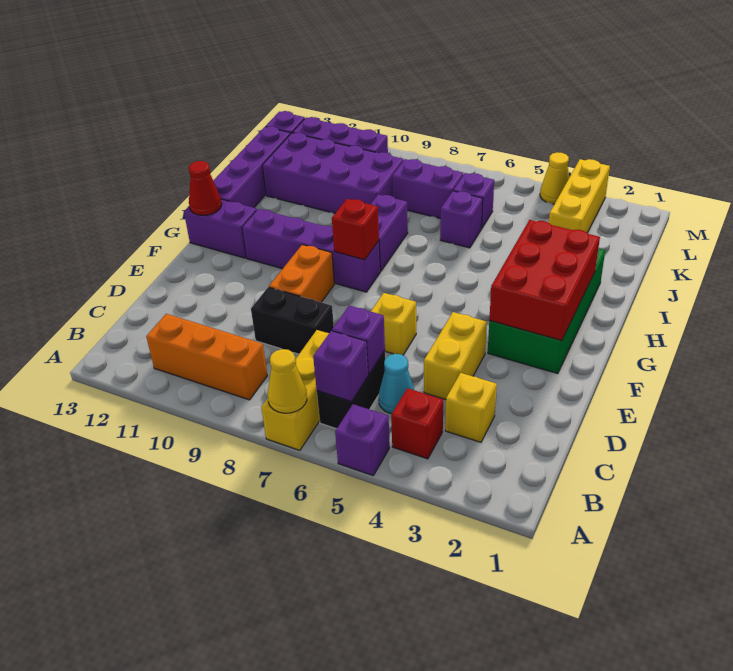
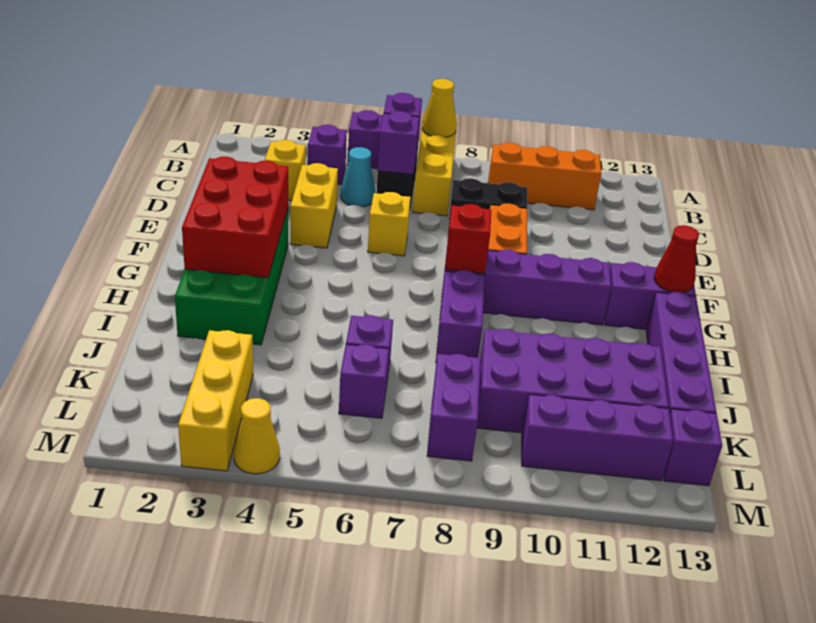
red 1x1 brick [391,388,443,459] -> purple 1x1 brick [307,125,347,185]
purple 1x2 brick [392,159,463,219] -> purple 1x2 brick turned to [427,354,481,461]

